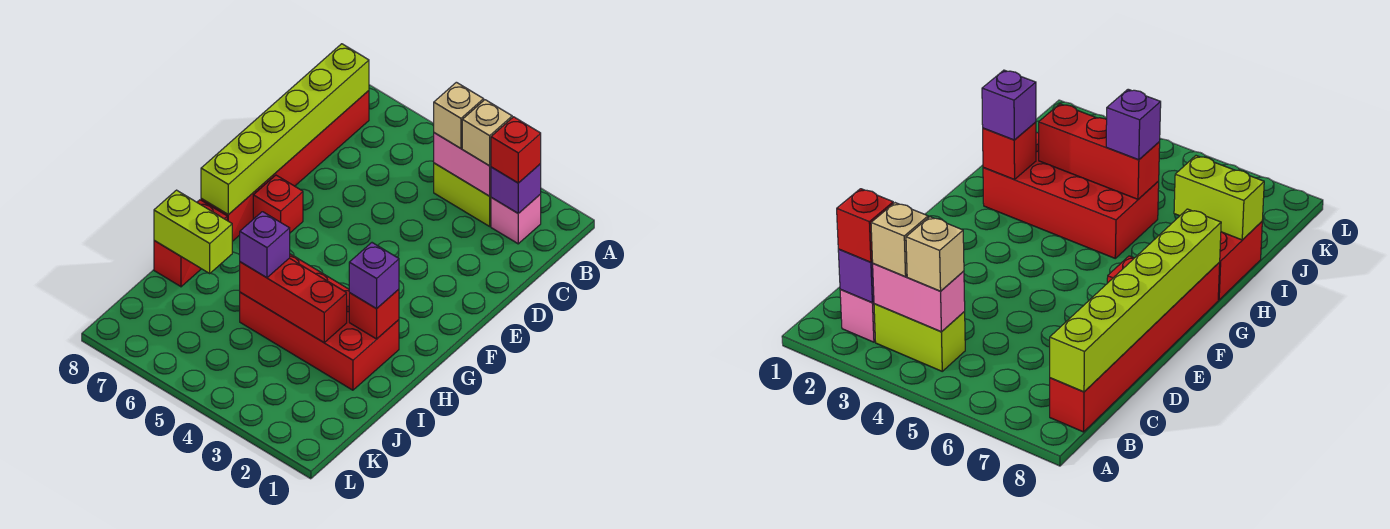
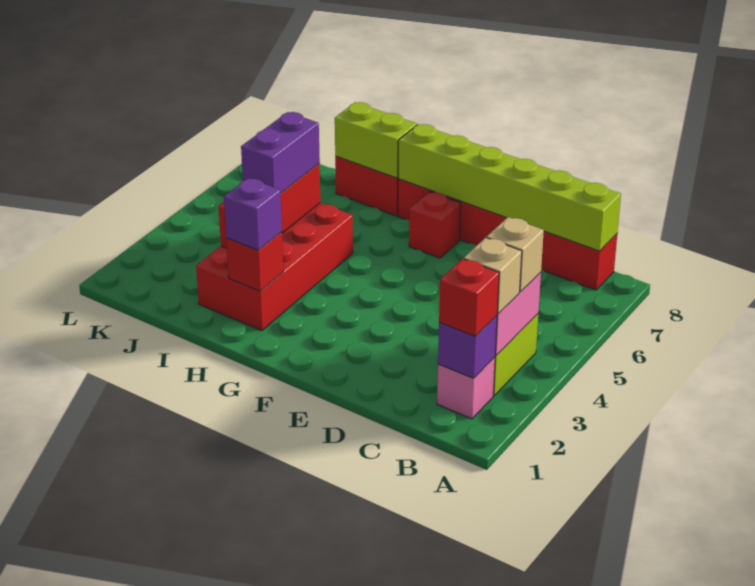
purple 1x1 brick [240,212,290,278] -> purple 1x2 brick [241,112,320,193]
lime 1x2 brick [154,190,232,273] -> lime 1x2 brick turned to [335,102,417,178]

